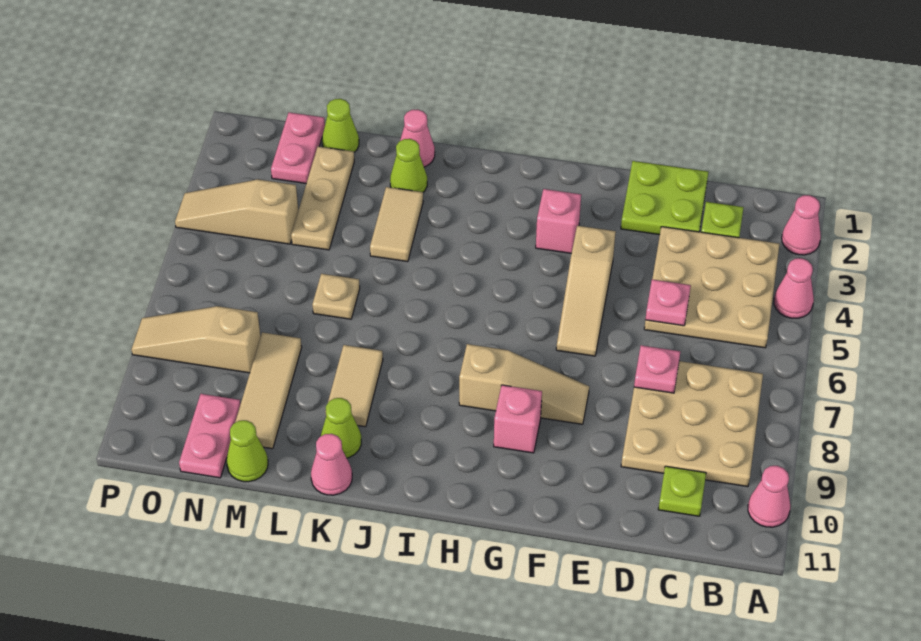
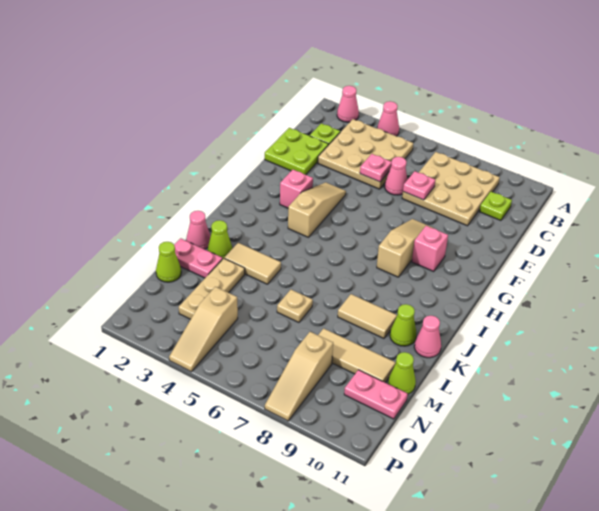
pink 1x1 cone [748,466,790,527] -> pink 1x1 cone moved to [385,157,407,195]
tan 1x3 slope [556,226,616,356] -> tan 1x3 slope turned to [288,182,346,237]
tan 1x3 plate [291,146,354,250] -> tan 1x3 plate turned to [179,258,245,319]
pink 1x2 plate [271,112,325,183] -> pink 1x2 plate moved to [174,238,223,278]

